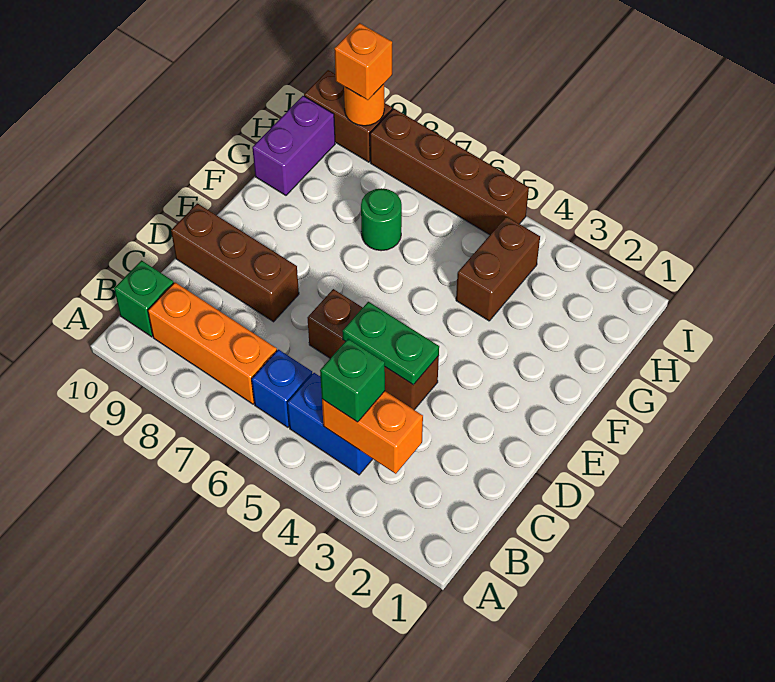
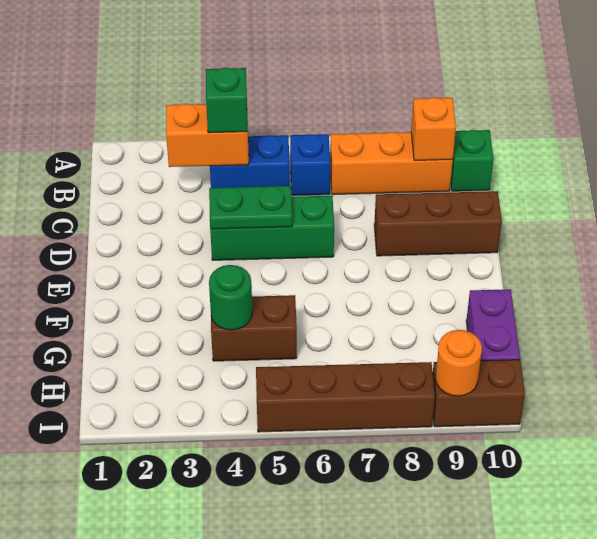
brown 1x3 brick [308,289,439,410] -> green 1x3 brick [210,196,334,260]
brown 1x2 brick [456,216,540,321] -> brown 1x2 brick turned to [211,295,297,361]
green 1x1 round brick [361,188,402,251] -> green 1x1 round brick moved to [209,265,252,330]
orange 1x1 brick [334,23,392,100] -> orange 1x1 brick moved to [411,97,456,160]

